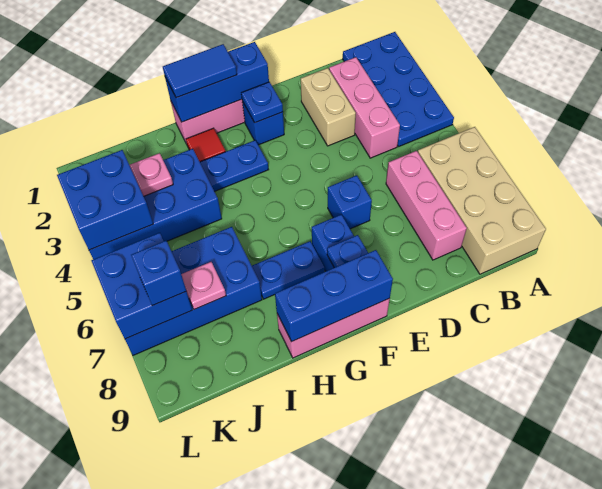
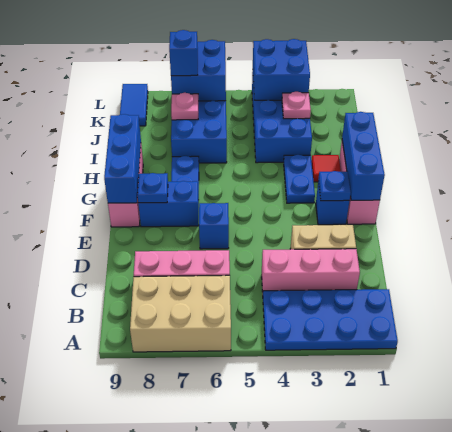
tan 2x4 brick [418,127,546,274] -> tan 2x3 brick [130,275,231,352]
blue 1x2 tile [163,44,237,98] -> blue 1x2 tile moved to [120,84,148,126]

